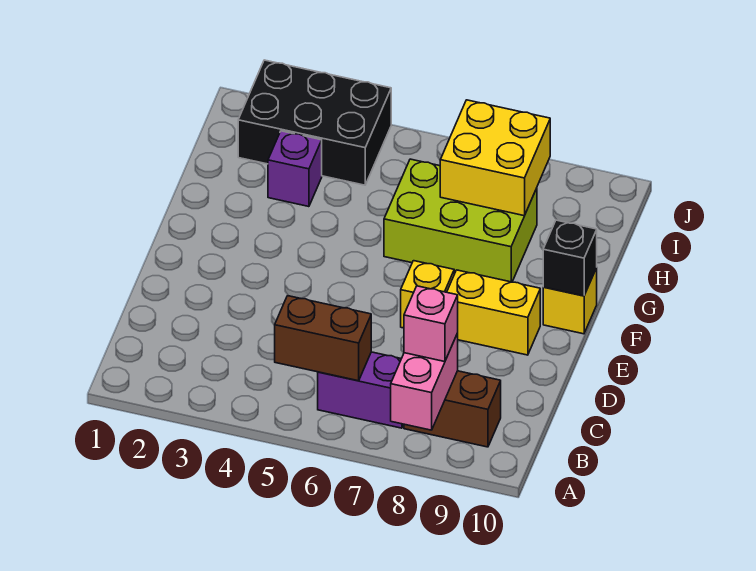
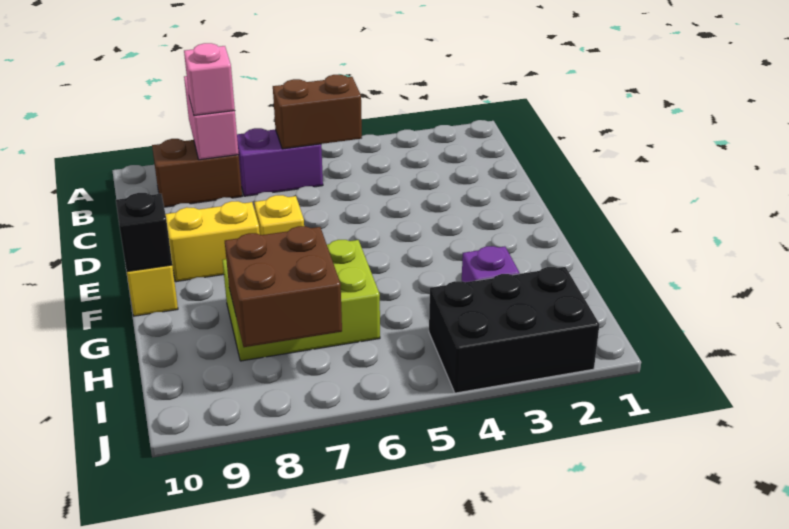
yellow 2x2 brick [440,100,550,216] -> brown 2x2 brick [225,226,342,347]

